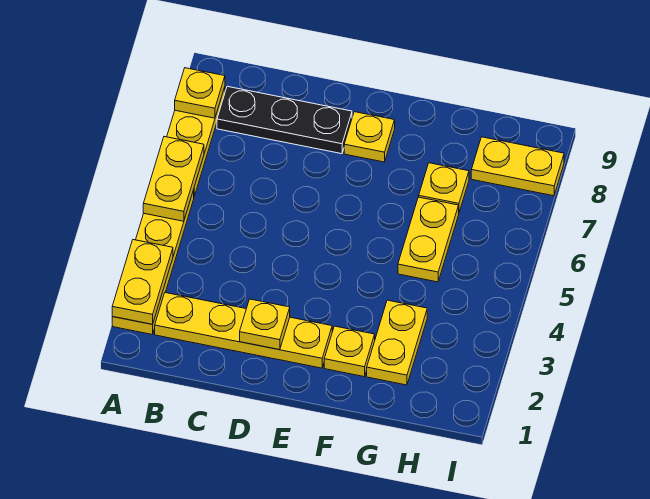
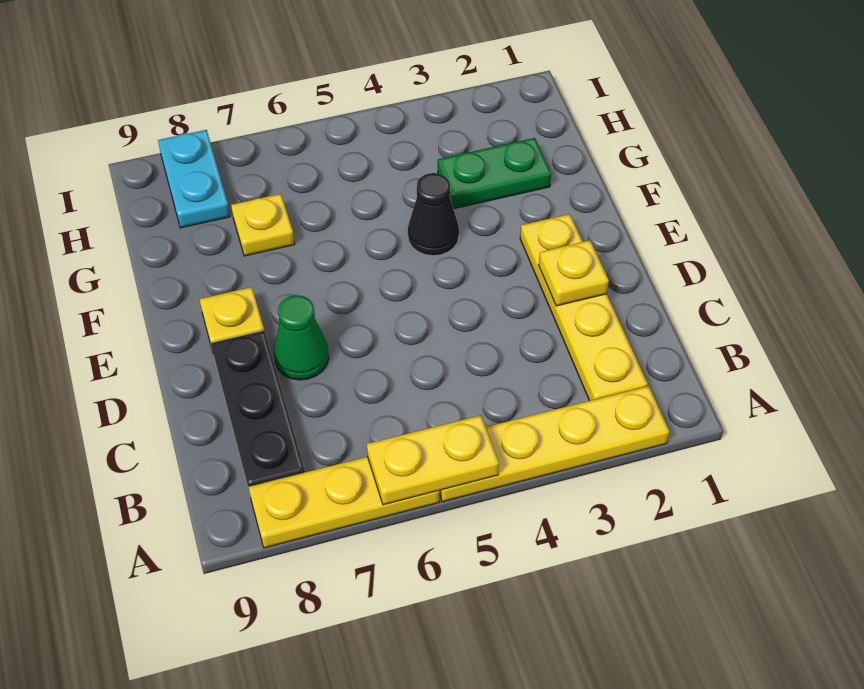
yellow 1x2 plate [112,240,173,324] -> none
yellow 1x1 plate [175,68,225,118] -> none
none -> green 1x1 cone [274,295,329,380]
yellow 1x1 plate [324,326,375,377] -> none
none -> black 1x1 cone [408,173,459,256]
yellow 1x2 plate [367,300,427,385] -> green 1x2 plate [438,138,551,209]
yellow 1x2 plate [398,197,459,282] -> none
yellow 1x2 plate [471,137,564,196] -> cyan 1x2 plate [158,130,230,228]

